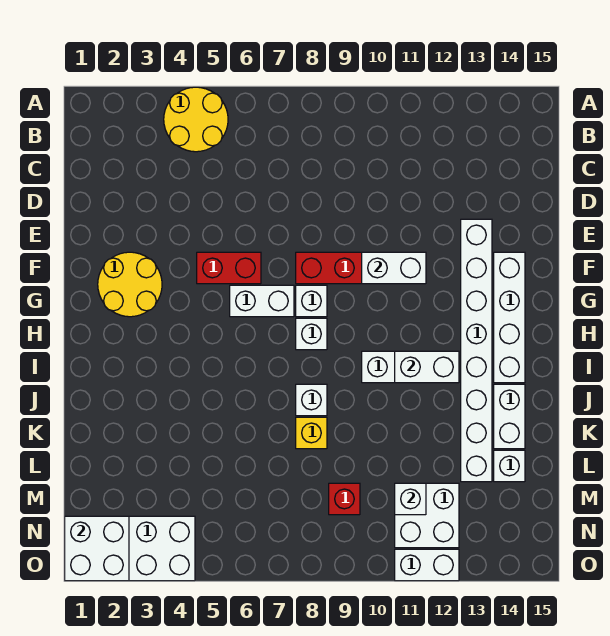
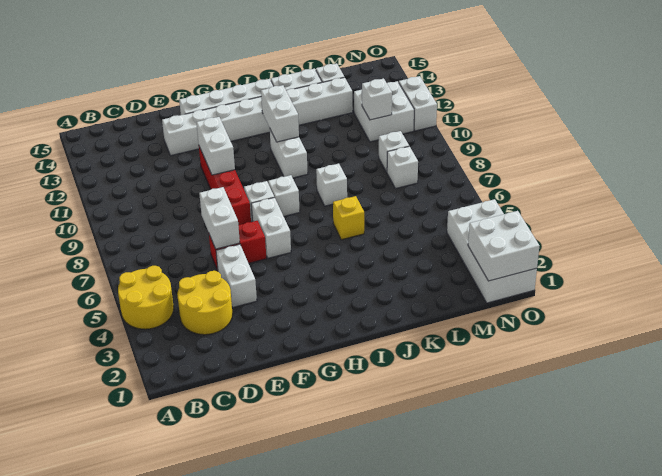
none -> white 1x2 brick [216,244,257,307]
none -> white 1x2 brick [199,187,240,249]
yellow 2x2 round brick [98,252,162,317] -> yellow 2x2 round brick moved to [177,271,233,335]
red 1x2 brick [197,252,261,284] -> red 1x2 brick turned to [209,221,266,270]
yellow 1x1 brick [296,417,327,449] -> yellow 1x1 brick moved to [333,196,364,240]
none -> white 1x1 brick [387,146,418,189]
red 1x1 brick [329,483,360,515] -> white 1x1 brick [379,131,409,172]

